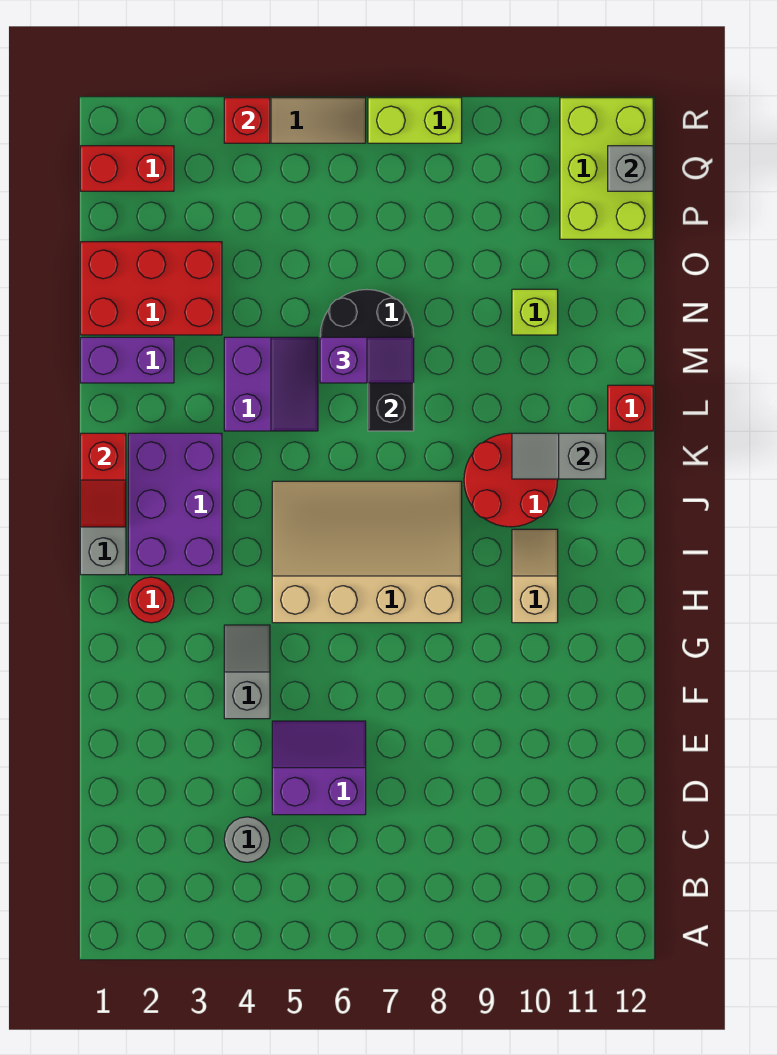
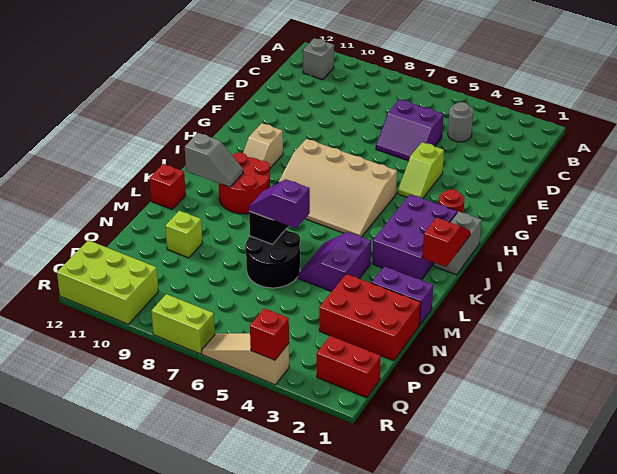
grey 1x2 slope [224,625,270,719] -> lime 1x2 slope [398,142,444,198]
lime 2x3 brick [560,98,653,239] -> lime 2x3 brick turned to [57,240,159,324]
grey 1x1 brick [608,146,653,191] -> grey 1x1 brick moved to [303,38,334,80]

